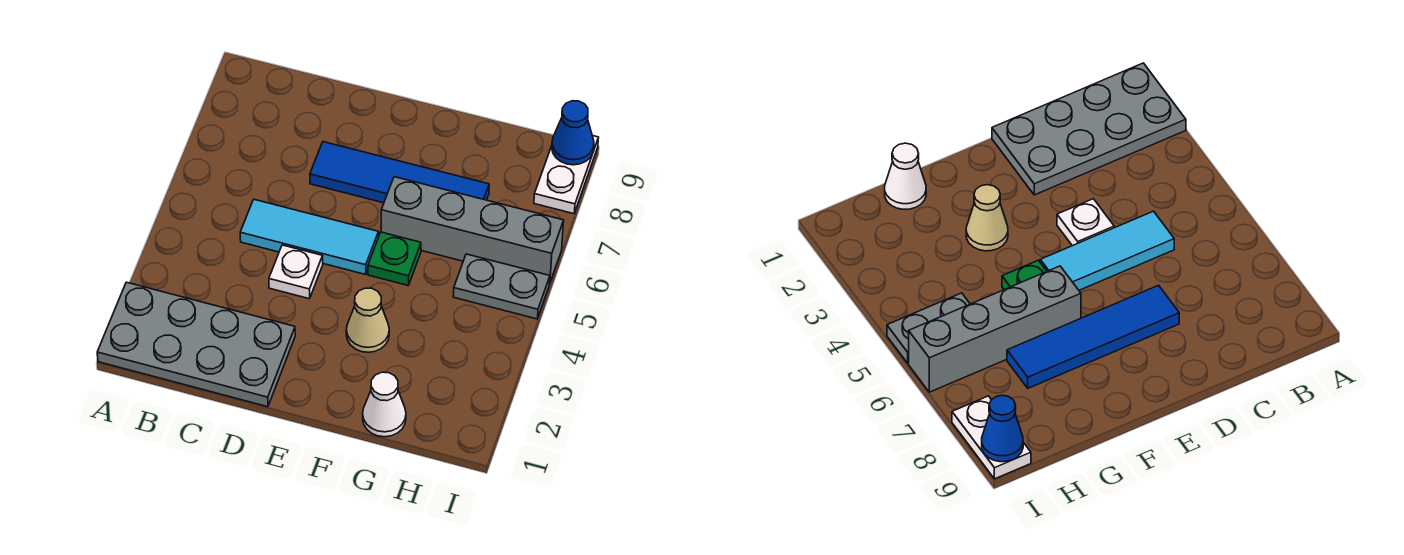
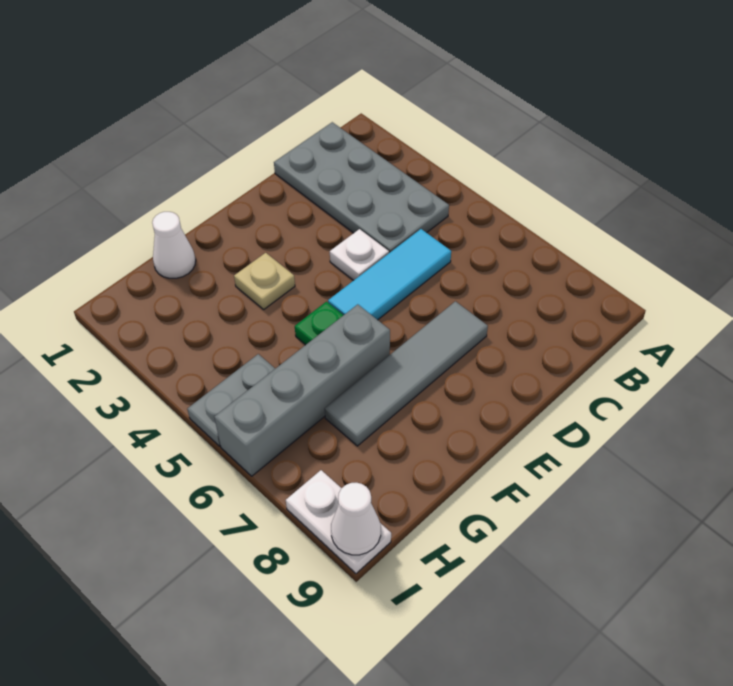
grey 2x4 plate [97,282,295,407] -> grey 2x4 plate turned to [274,122,449,253]
blue 1x4 tile [310,142,489,203] -> grey 1x4 tile [325,301,488,446]
tan 1x1 cone [346,288,389,352] -> tan 1x1 plate [234,253,295,309]
blue 1x1 cone [552,101,594,165] -> white 1x1 cone [331,483,381,555]

